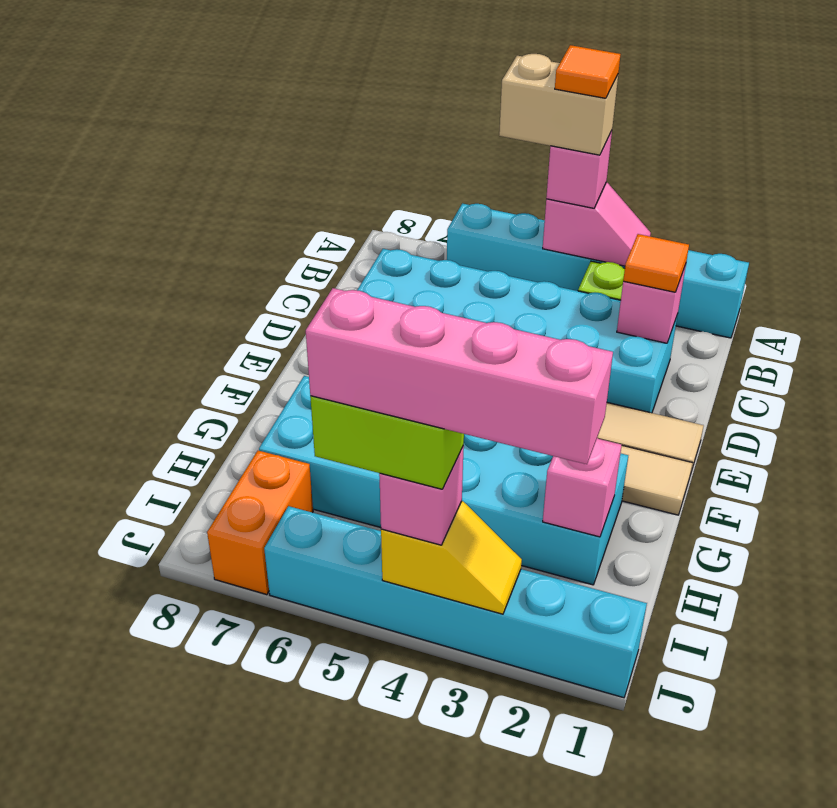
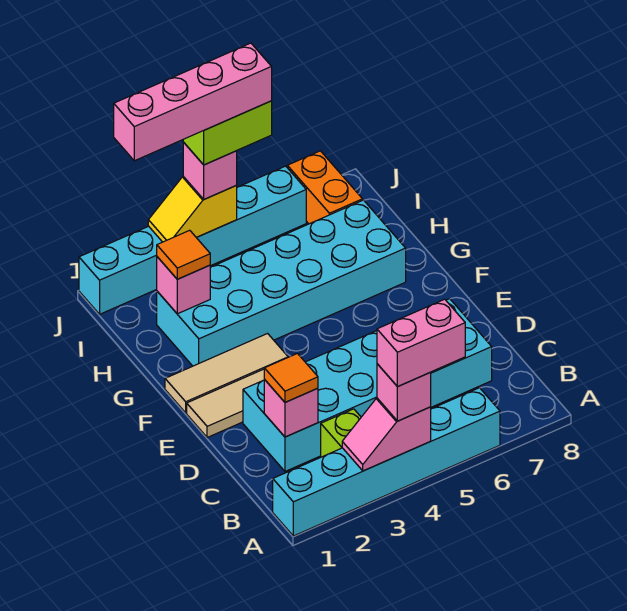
tan 1x2 brick [499,54,618,155] -> pink 1x2 brick [377,299,465,386]
orange 1x1 tile [555,45,620,98] -> orange 1x1 tile moved to [157,230,210,279]

